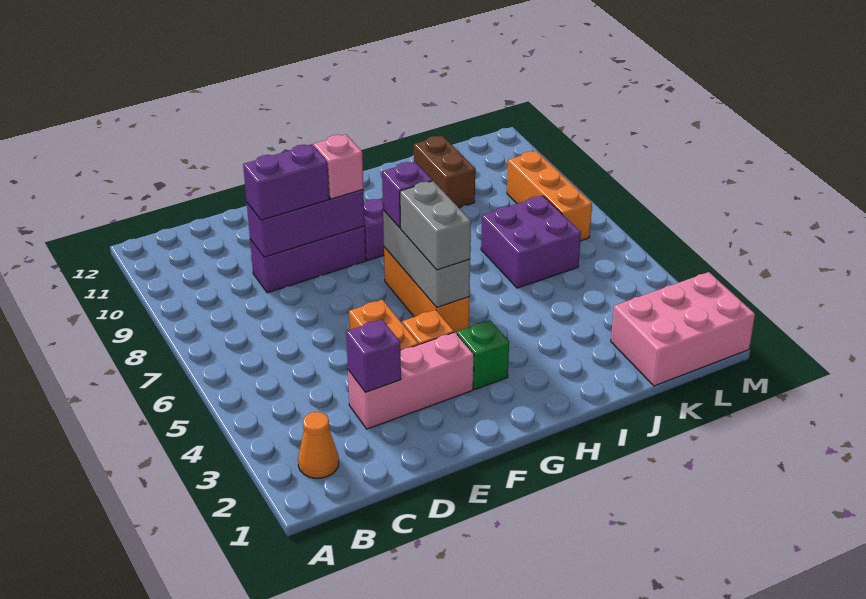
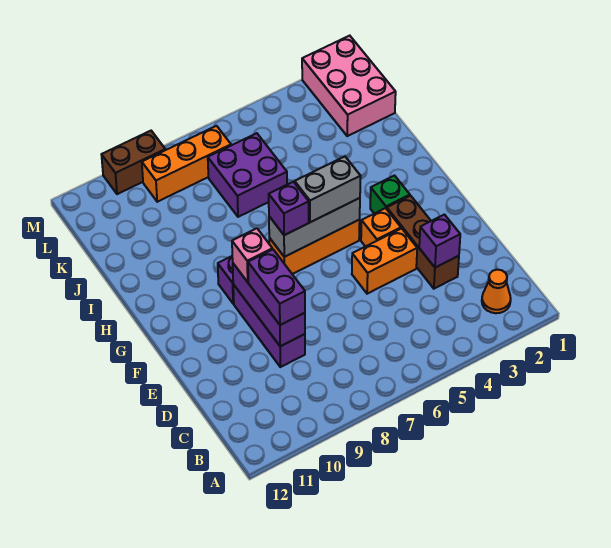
pink 1x3 brick [348,332,474,429] -> brown 1x3 brick [387,196,459,289]
brown 1x2 brick [414,136,475,208] -> brown 1x2 brick moved to [101,131,165,194]

